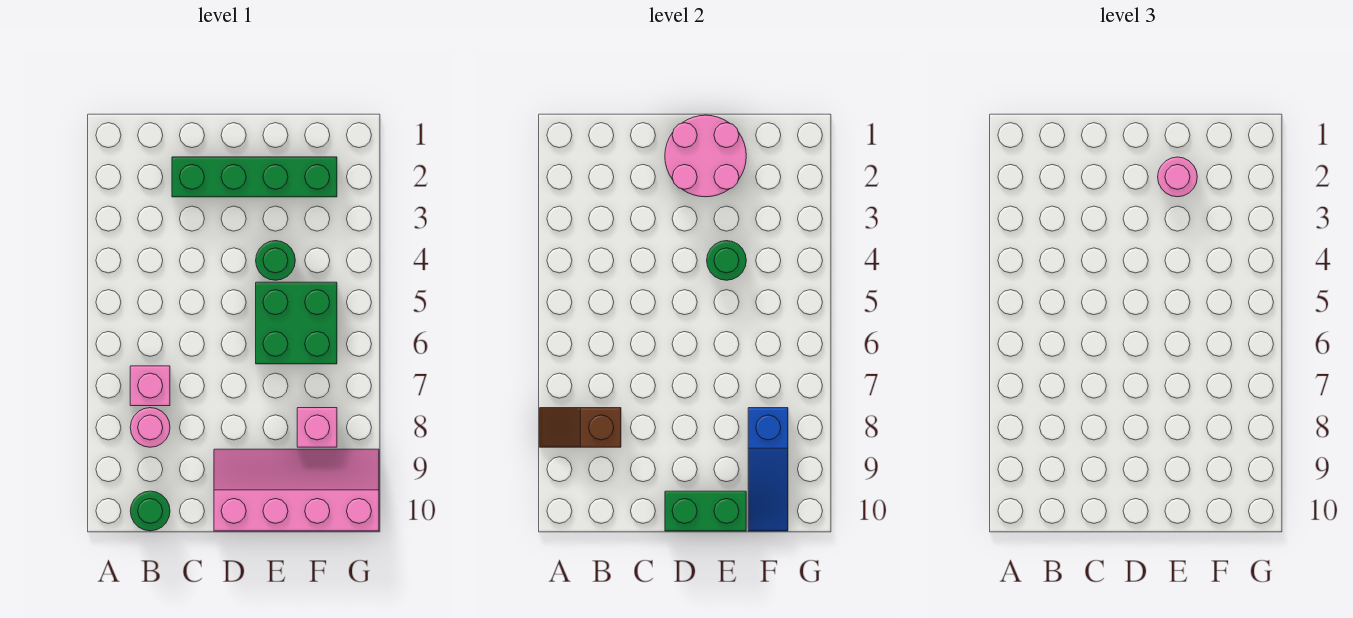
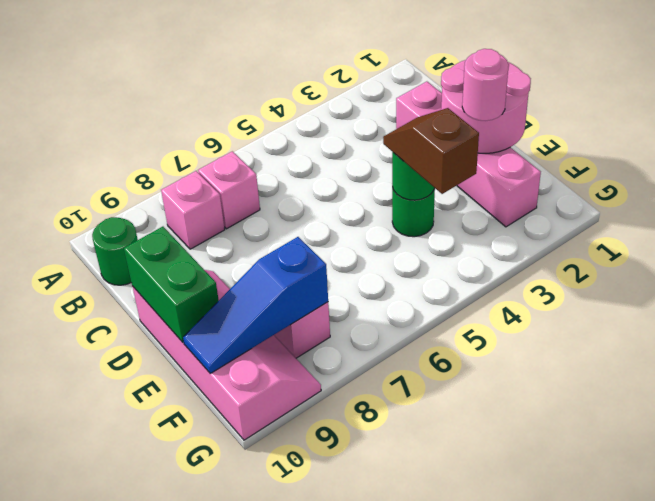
brown 1x2 slope [540,408,621,447] -> brown 1x2 slope moved to [383,108,479,194]
pink 1x1 round brick [130,408,170,447] -> pink 1x1 brick [161,171,225,249]
green 1x4 brick [172,157,337,197] -> pink 1x4 brick [396,82,541,227]
green 2x2 brick [256,282,337,364] -> none

